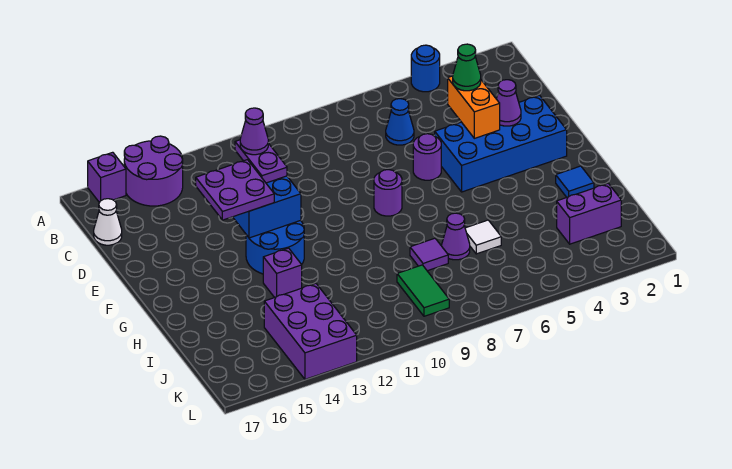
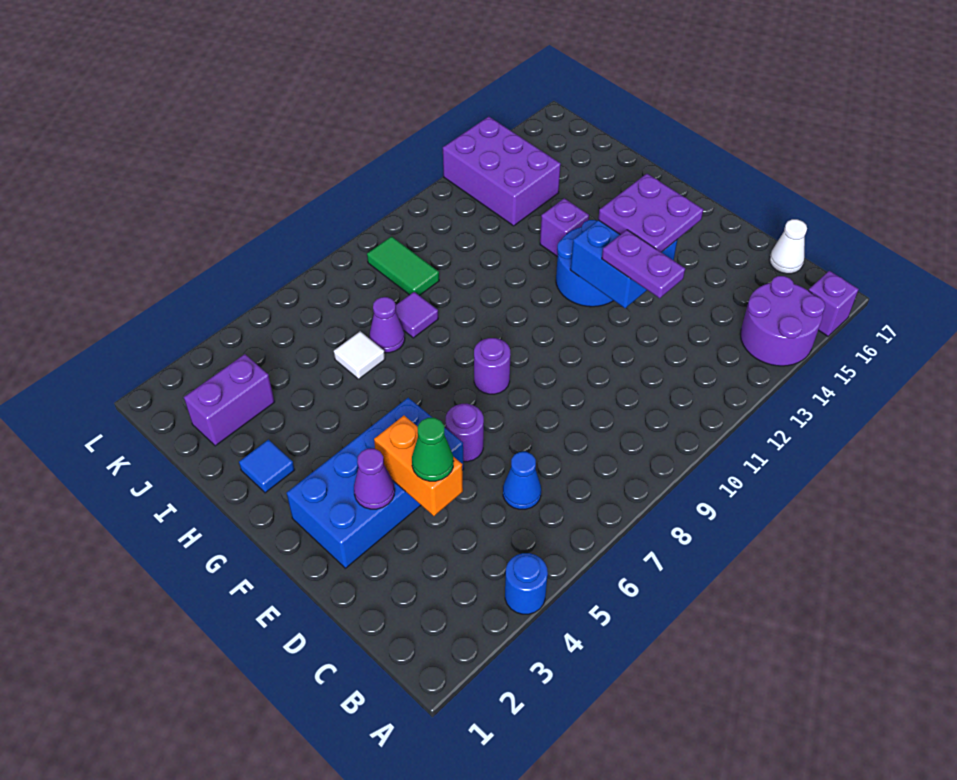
purple 1x1 cone [240,108,268,155] -> none

